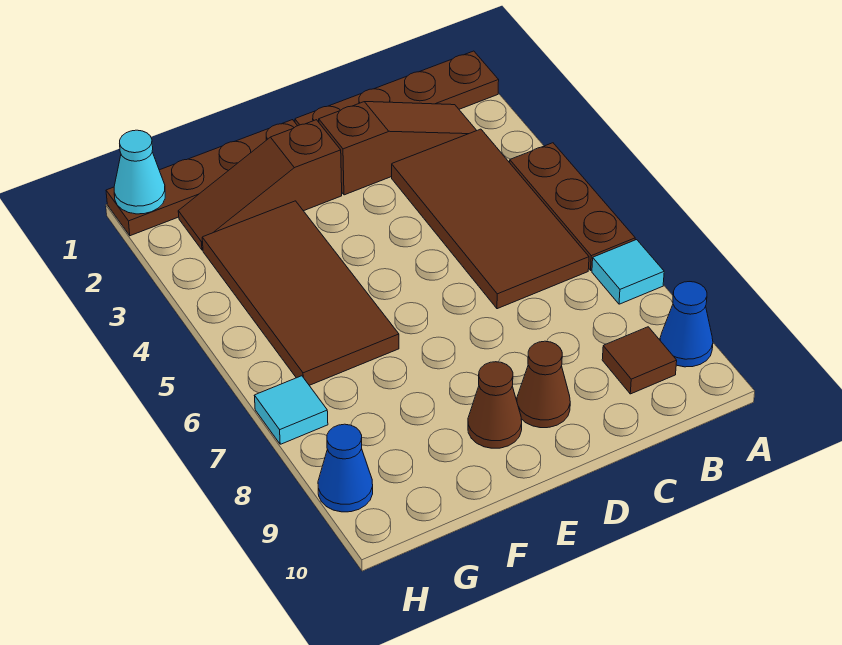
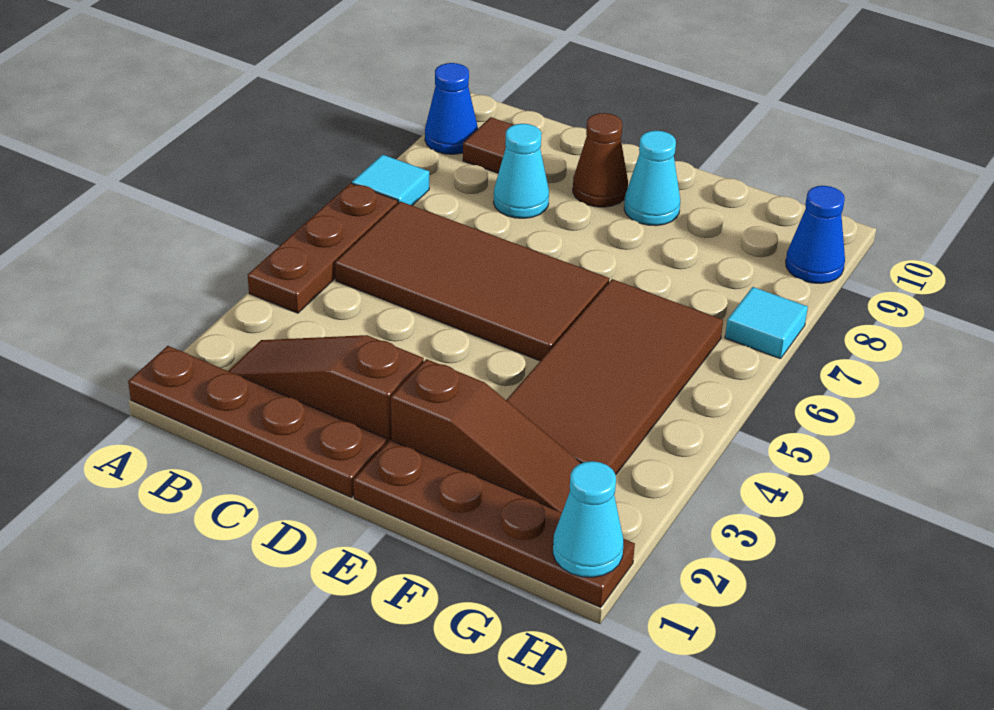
brown 2x4 tile [392,129,589,309] -> brown 2x4 tile turned to [335,201,609,361]
none -> cyan 1x1 cone [493,124,549,218]
brown 1x1 cone [468,362,522,448] -> cyan 1x1 cone [624,131,680,226]

